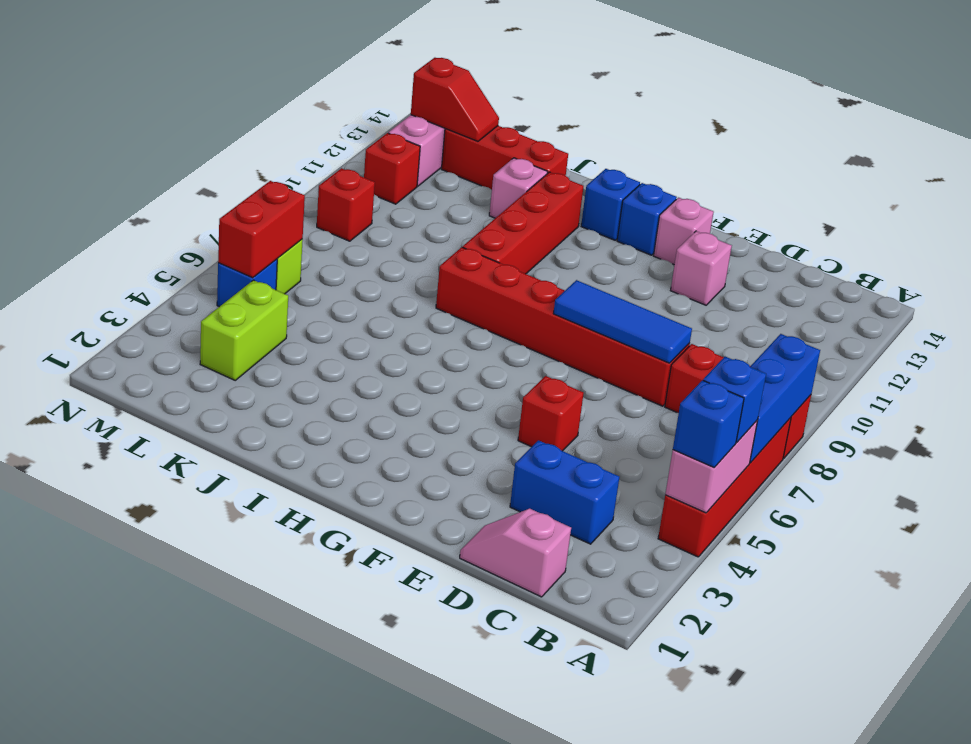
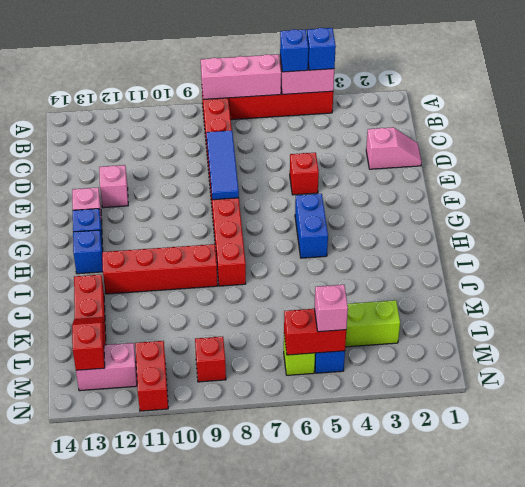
blue 1x3 brick [750,334,820,463] -> pink 1x3 brick [201,54,281,99]
pink 1x2 slope [460,509,571,597] -> pink 1x2 slope turned to [366,127,421,169]
blue 1x2 brick [510,440,619,544] -> blue 1x2 brick moved to [295,194,328,258]
pink 1x1 brick [489,158,548,218] -> pink 1x1 brick moved to [314,285,348,332]
red 1x1 brick [364,133,420,204] -> red 1x2 brick [135,341,168,411]

